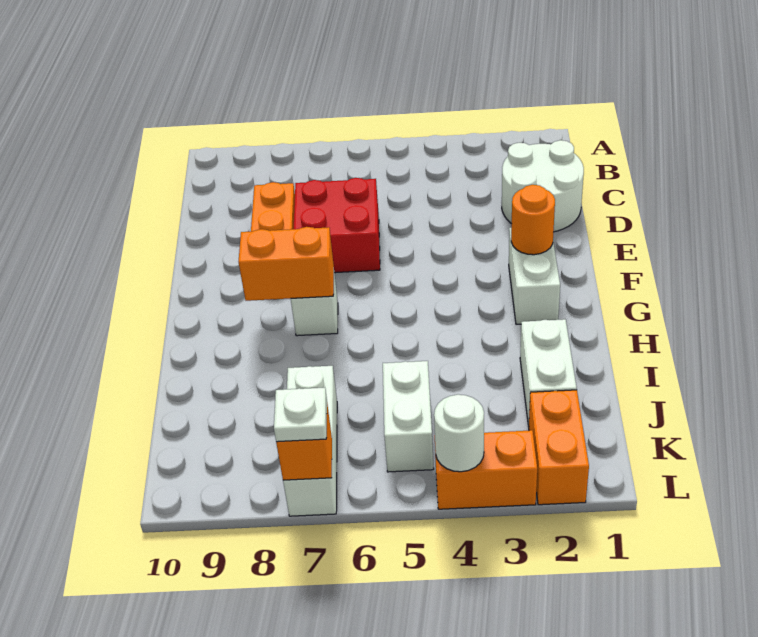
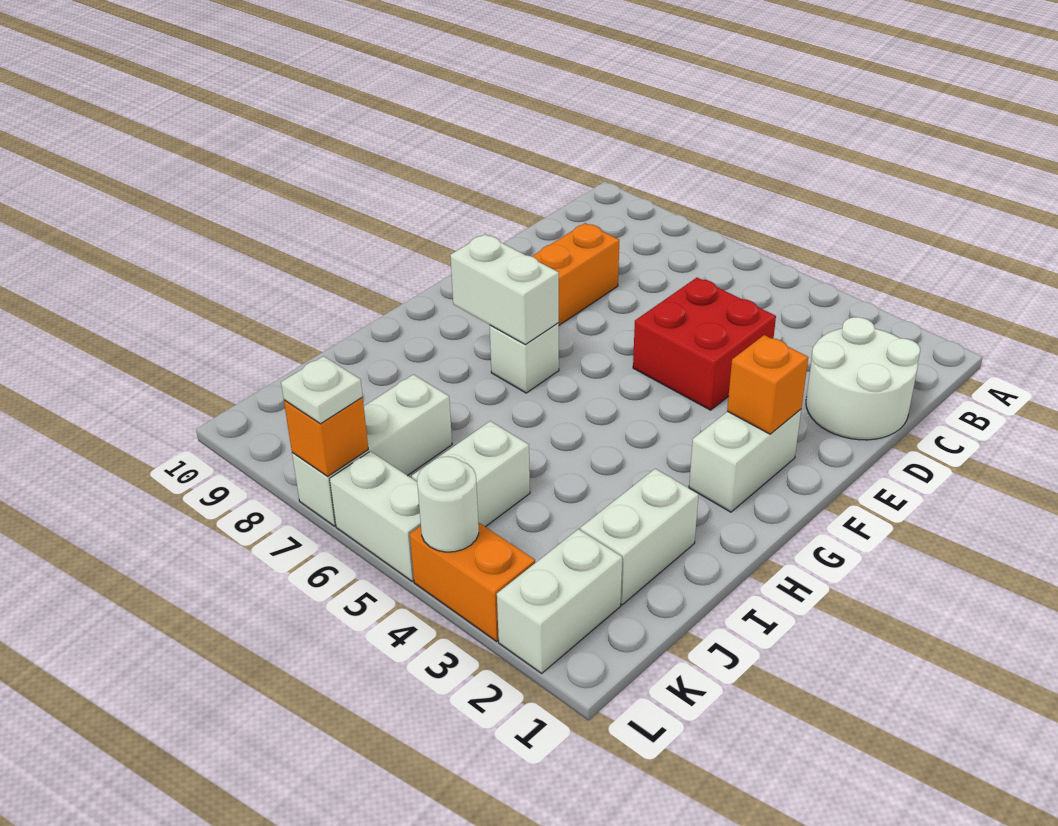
red 2x2 brick [294,178,380,273] -> red 2x2 brick moved to [633,278,776,410]
orange 1x1 round brick [511,185,555,255] -> orange 1x1 brick [727,335,808,434]
orange 1x2 brick [238,227,334,301] -> white 1x2 brick [450,234,559,344]
orange 1x2 brick [529,390,589,505] -> white 1x2 brick [497,529,622,673]
none -> white 1x2 brick [330,451,421,581]

